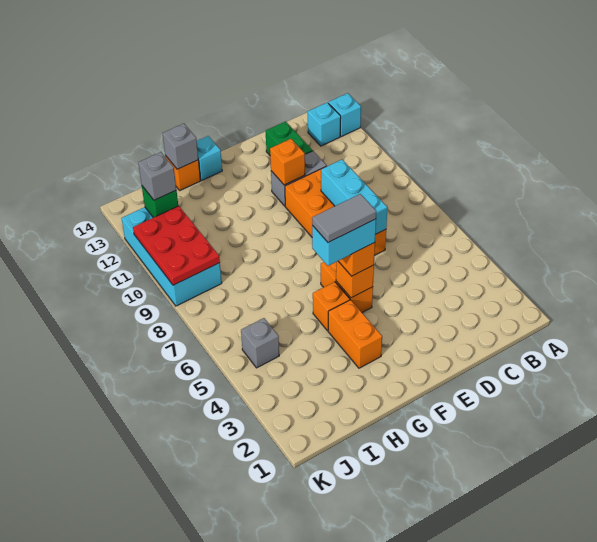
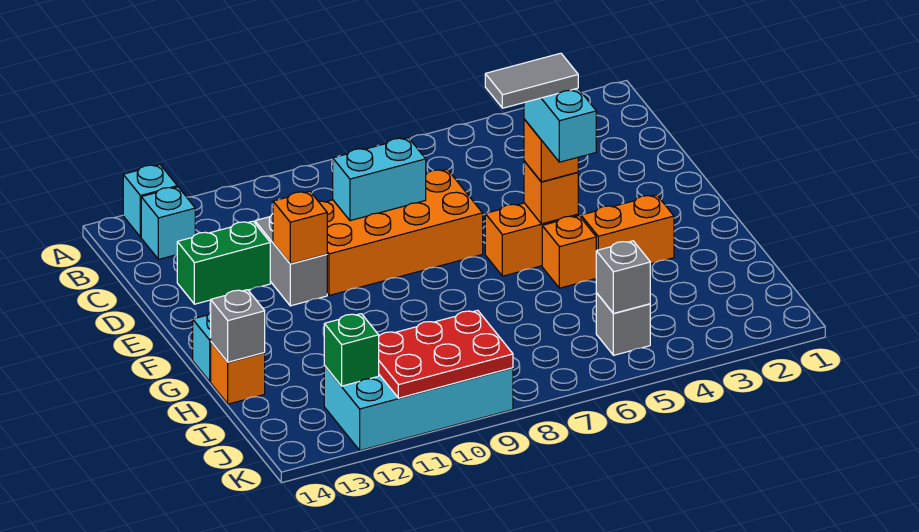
cyan 1x3 brick [321,160,388,234] -> cyan 1x2 brick [333,138,426,221]
grey 1x2 tile [312,194,376,243] -> grey 1x2 tile turned to [485,53,578,108]
grey 1x1 brick [138,152,176,200] -> grey 1x1 brick moved to [596,241,650,313]

